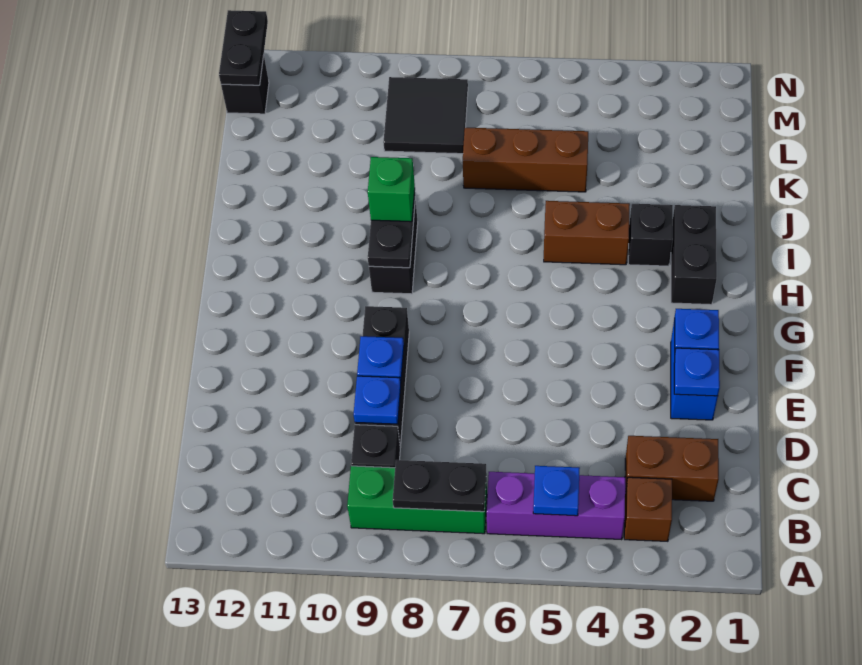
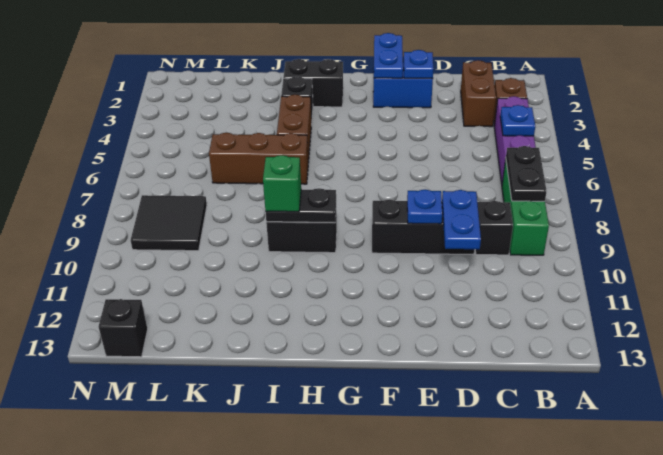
blue 1x1 plate [354,376,401,424] -> blue 1x2 plate [442,190,481,249]
blue 1x1 plate [675,309,719,350] -> blue 1x2 plate [374,33,403,78]
brown 1x3 brick [463,128,588,192] -> brown 1x3 brick turned to [209,133,308,184]
black 1x2 plate [219,10,268,85] -> none

